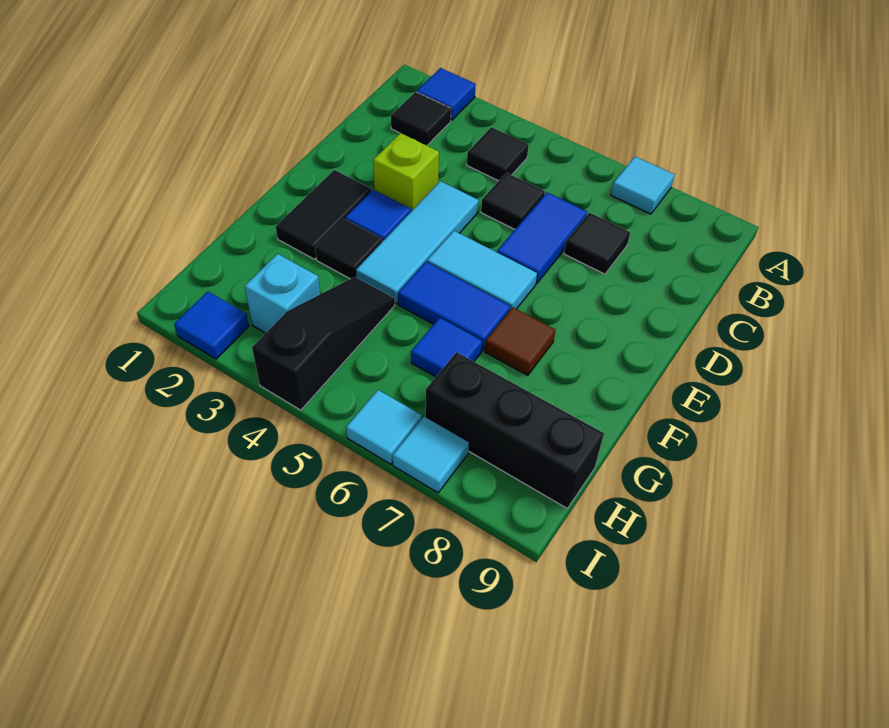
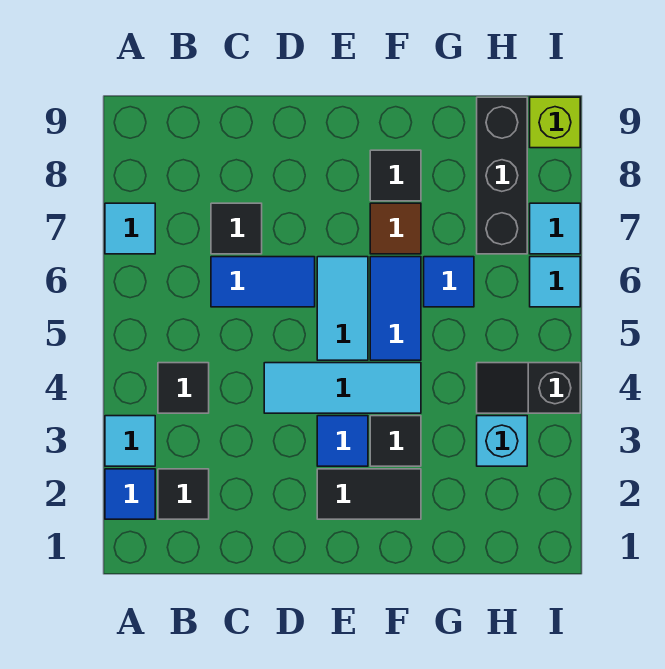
none -> cyan 1x1 tile [105,416,155,466]
black 1x1 tile [481,173,545,229] -> black 1x1 tile moved to [370,150,421,201]
lime 1x1 brick [373,133,439,211] -> lime 1x1 brick moved to [530,97,580,148]
black 1x3 slope [252,277,395,410] -> black 1x2 slope [477,363,580,413]
blue 1x1 tile [174,292,249,359] -> none

